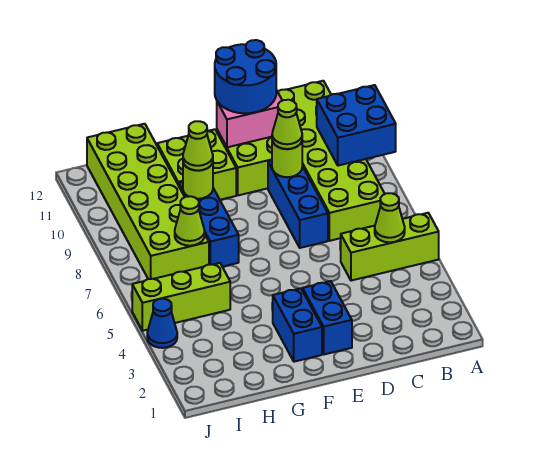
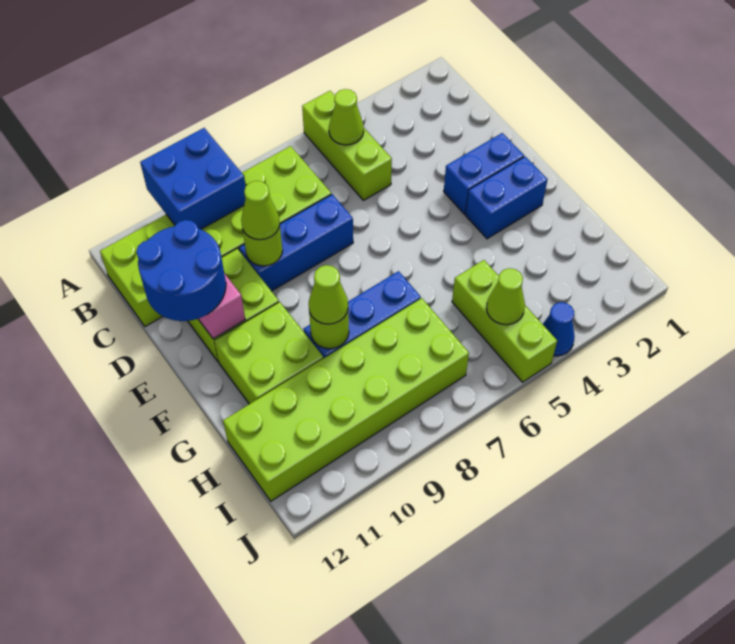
lime 1x1 cone [175,196,205,246] -> lime 1x1 cone moved to [486,268,525,325]

